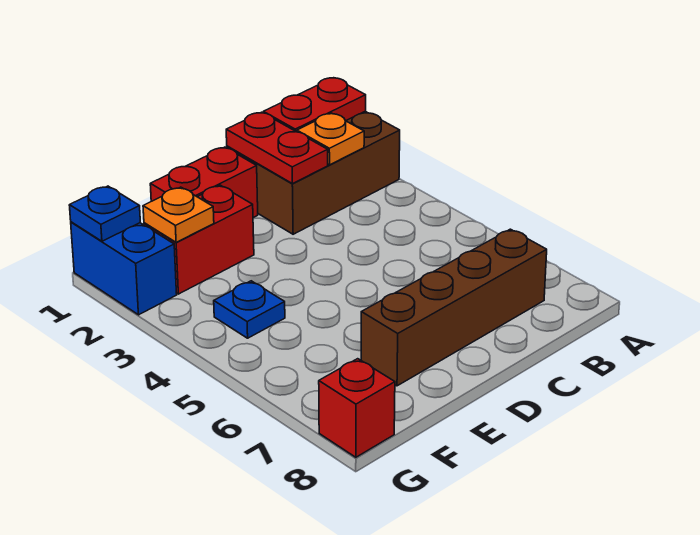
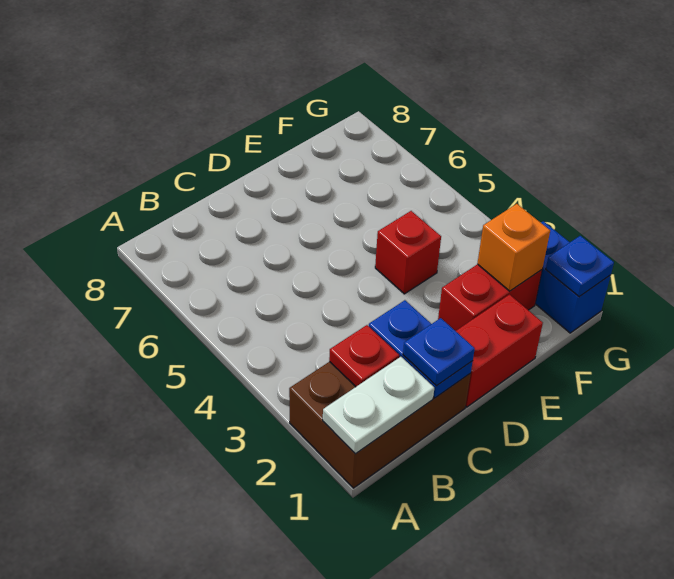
red 1x2 plate [263,78,366,132] -> white 1x2 plate [323,357,434,454]
orange 1x1 plate [297,113,364,165] -> red 1x1 plate [329,325,399,387]
brown 1x4 brick [361,229,547,386] -> none
red 1x2 plate [226,112,328,184] -> blue 1x2 plate [369,300,473,398]
orange 1x1 plate [143,187,214,242] -> orange 1x1 brick [477,204,550,291]
blue 1x1 plate [214,281,285,338] -> blue 1x1 plate moved to [403,318,475,386]
red 1x1 brick [319,359,395,457] -> red 1x1 brick moved to [375,211,441,294]

